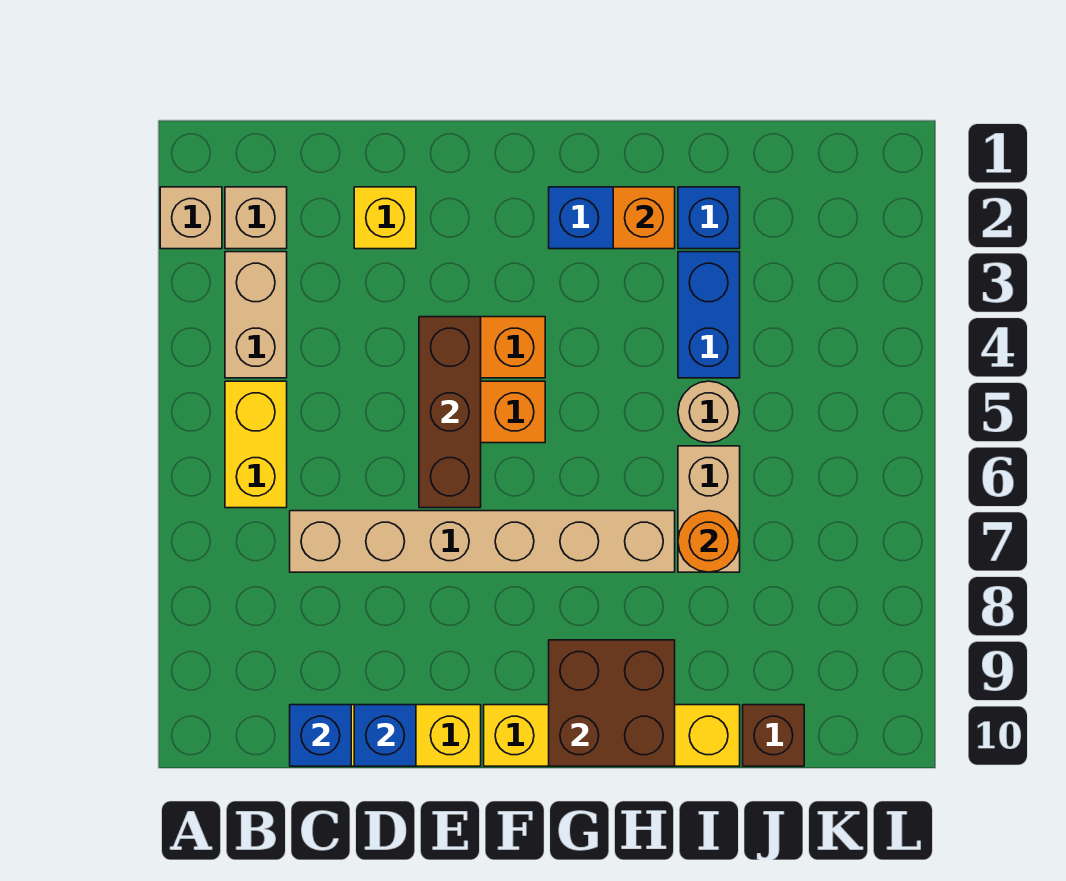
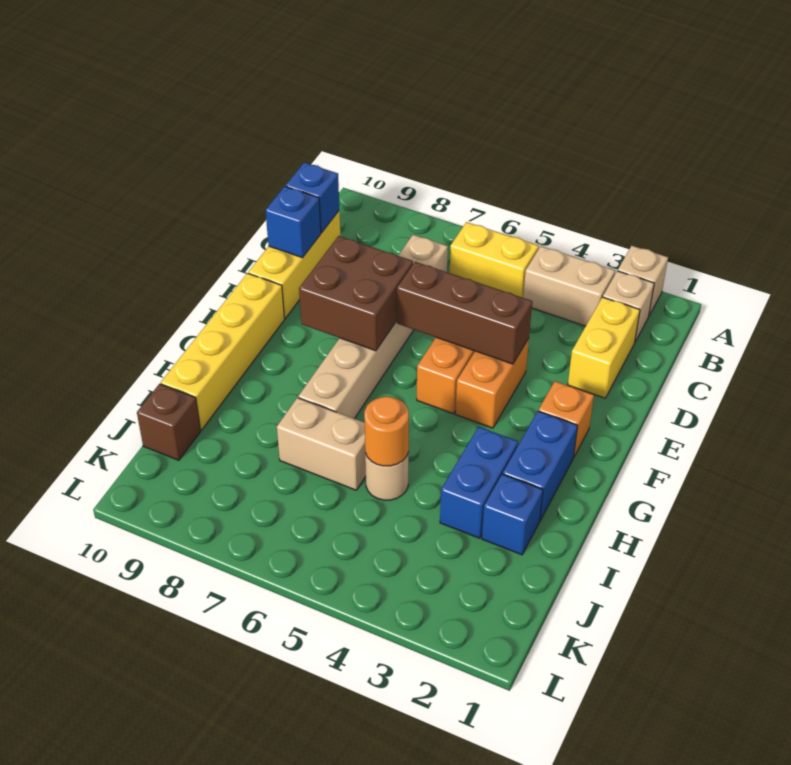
yellow 1x1 brick [354,187,416,249] -> yellow 1x2 brick [568,297,640,398]
brown 2x2 brick [549,640,675,766] -> brown 2x2 brick moved to [299,236,413,351]
orange 1x1 brick [613,187,675,249] -> orange 1x1 brick moved to [538,381,594,458]
blue 1x2 brick [678,252,740,378] -> blue 1x2 brick turned to [440,427,518,538]
orange 1x1 round brick [678,511,740,572] -> orange 1x1 round brick moved to [364,396,409,466]

